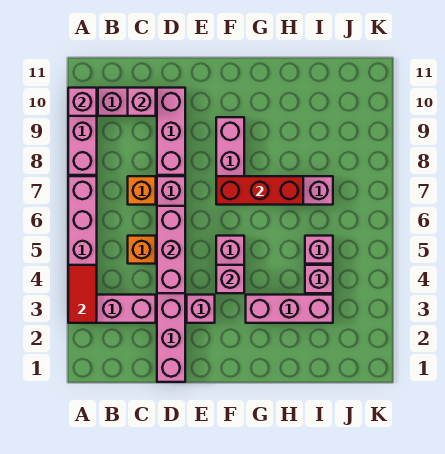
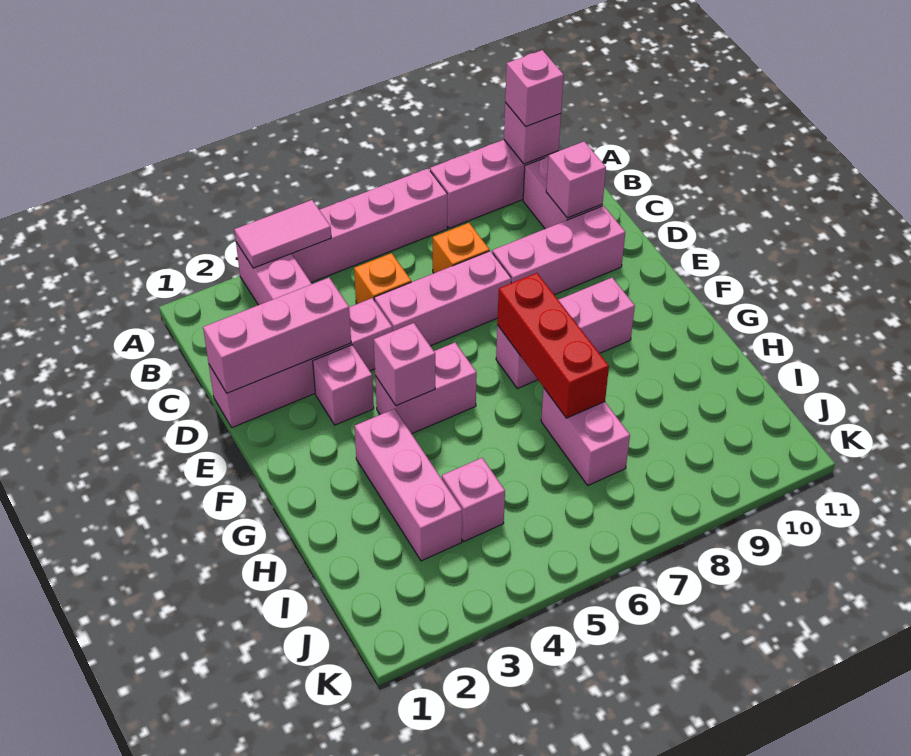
red 1x2 tile [68,265,97,323] -> pink 1x2 tile [234,200,331,268]
pink 1x3 brick [157,206,185,293] -> pink 1x3 brick moved to [203,278,351,393]
pink 1x1 brick [305,236,333,264] -> pink 1x1 brick moved to [505,50,564,126]

